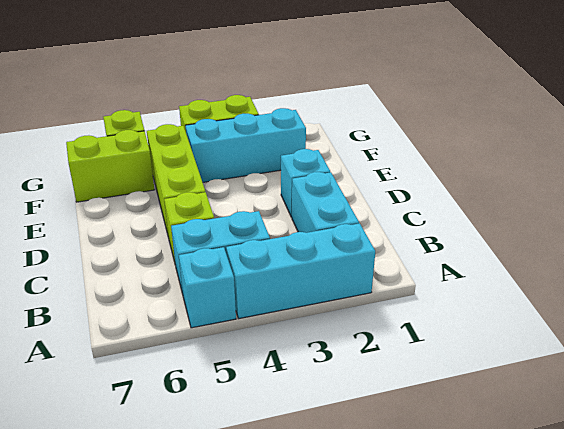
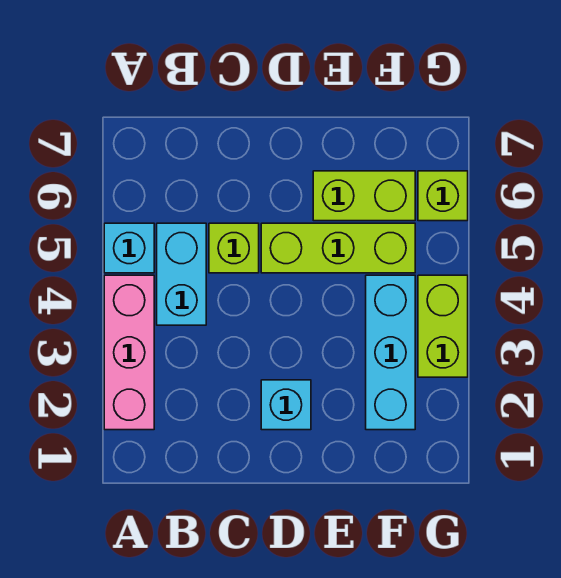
cyan 1x3 brick [226,223,375,318] -> pink 1x3 brick [104,275,154,430]
cyan 1x2 brick [292,172,359,233] -> none
lime 1x2 brick [66,130,155,202] -> lime 1x2 brick turned to [313,171,415,221]

